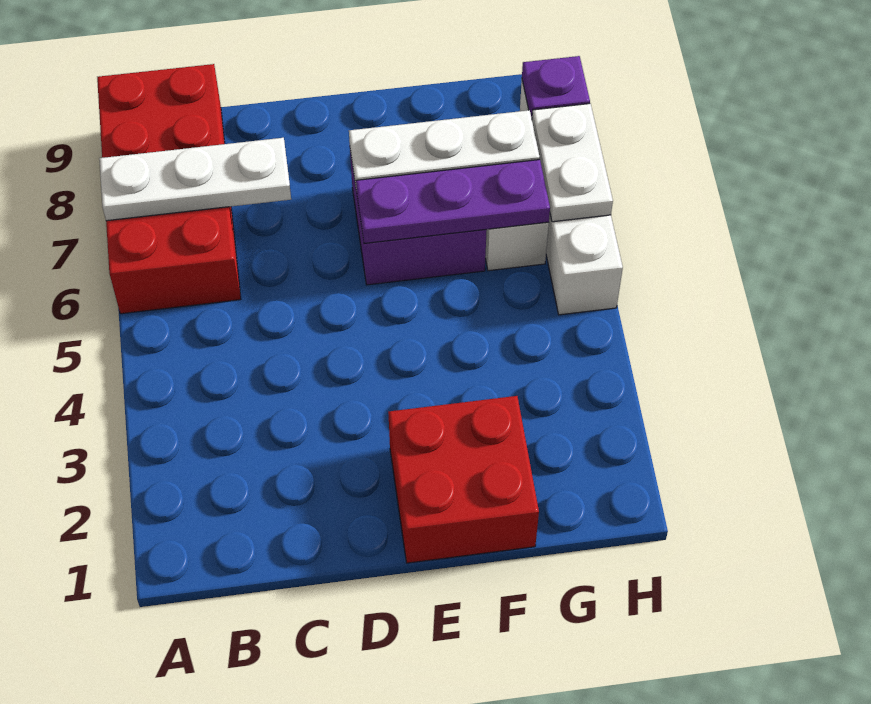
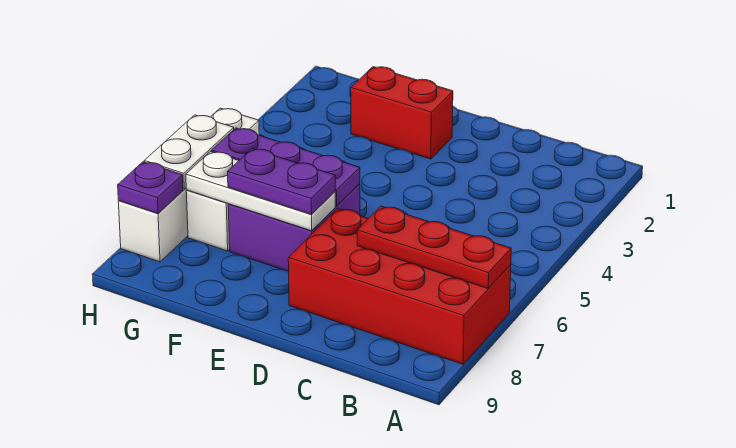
red 2x4 brick [97,64,241,314] -> red 2x4 brick turned to [288,209,511,364]
white 1x3 plate [99,138,291,221] -> red 1x3 plate [357,206,511,289]
red 2x2 brick [388,396,539,563] -> red 1x2 brick [351,67,453,159]
none -> purple 1x2 plate [228,149,335,214]

